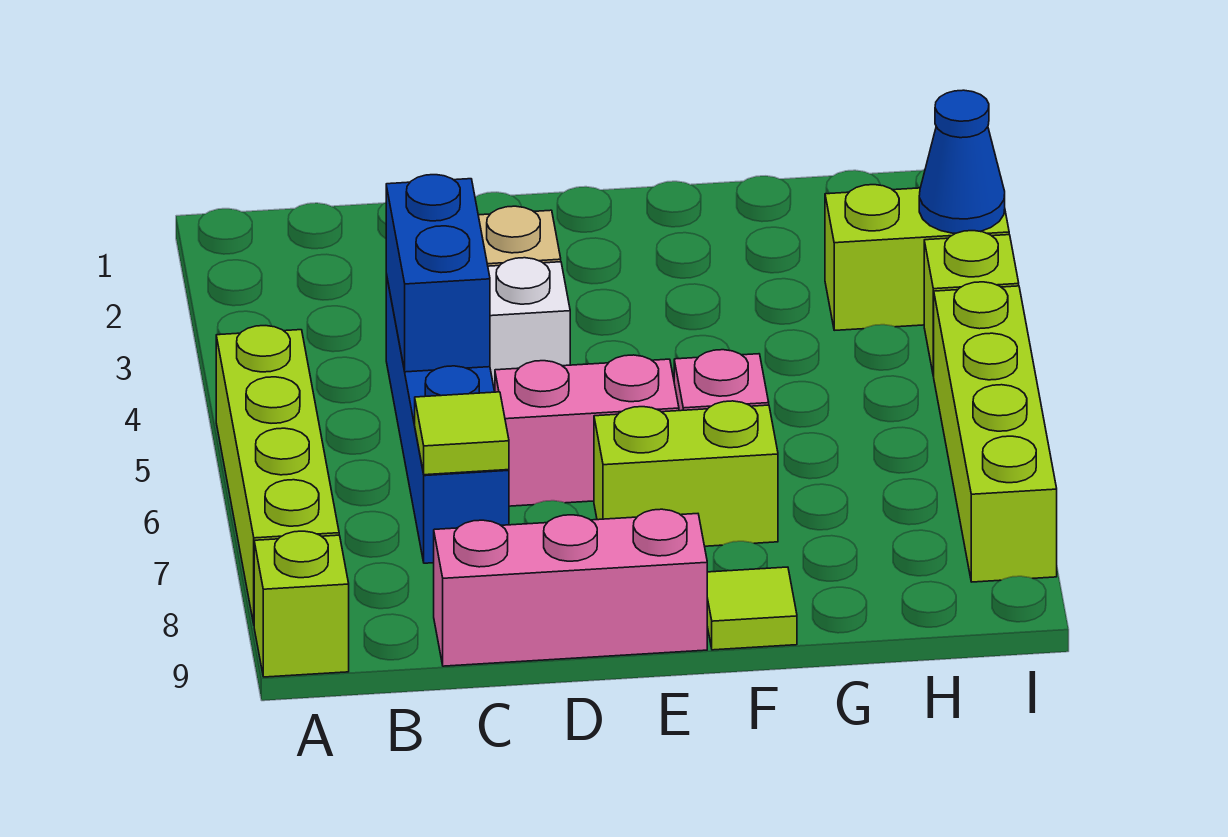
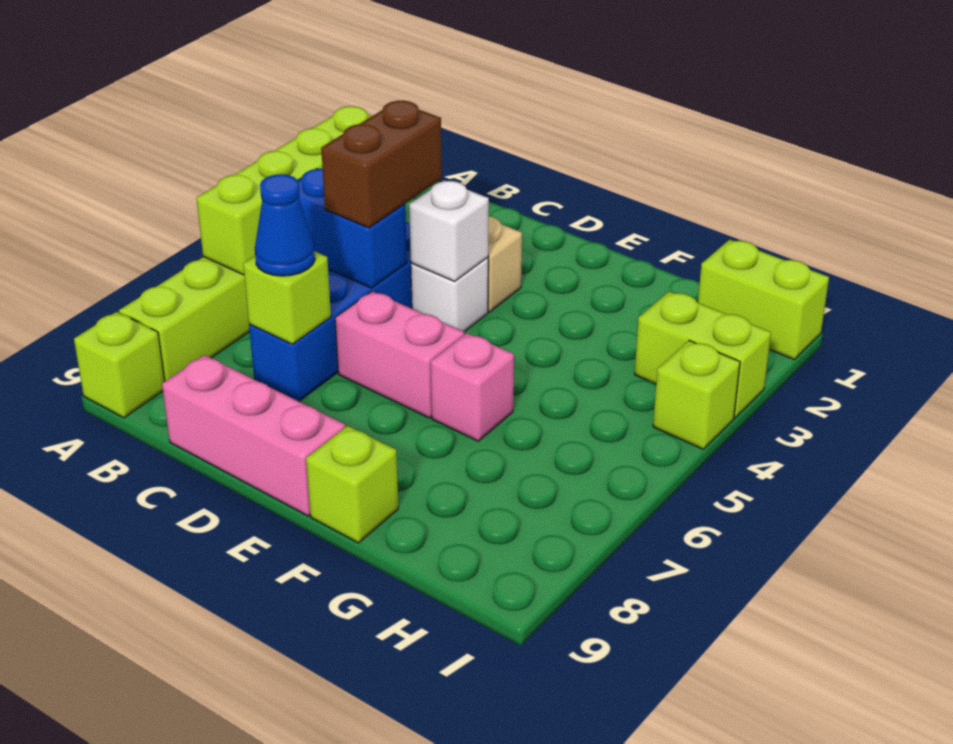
blue 1x2 brick [386,175,490,372] -> blue 1x2 brick turned to [298,169,407,288]
none -> brown 1x2 brick [321,101,442,228]
lime 1x1 tile [415,392,509,475] -> lime 1x1 brick [243,251,331,344]
none -> white 1x1 brick [409,181,489,281]
lime 1x2 brick [594,401,778,546] -> lime 1x2 brick moved to [698,240,829,359]
lime 1x1 tile [707,567,797,650] -> lime 1x1 brick [306,426,398,543]
blue 1x1 cone [919,90,1005,233] -> blue 1x1 cone moved to [255,174,315,276]
lime 1x4 brick [934,282,1057,582] -> lime 1x4 brick moved to [197,106,372,275]

